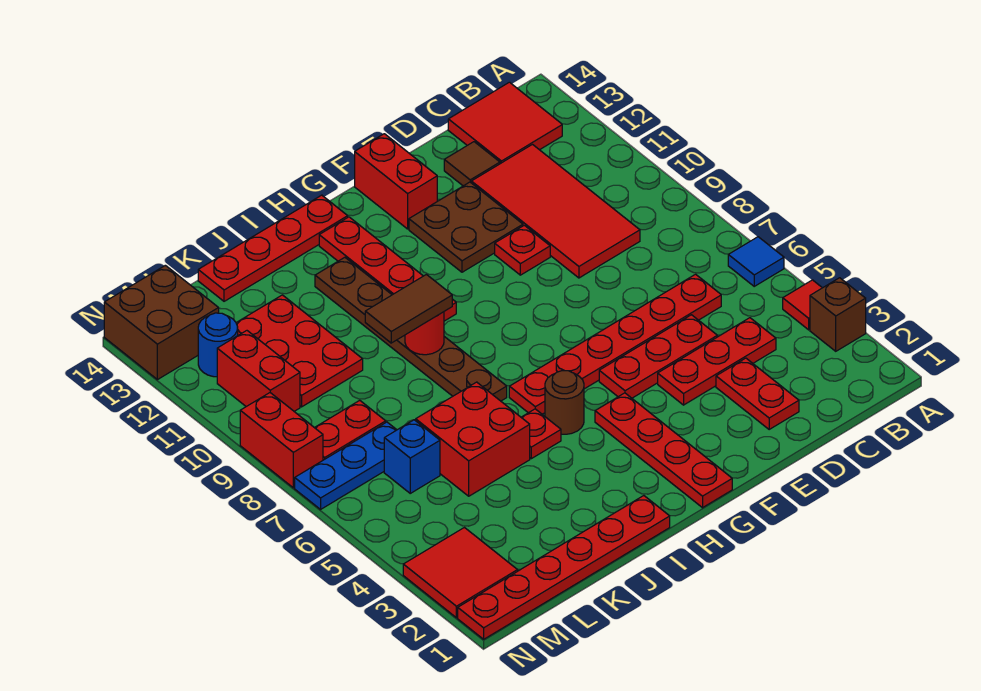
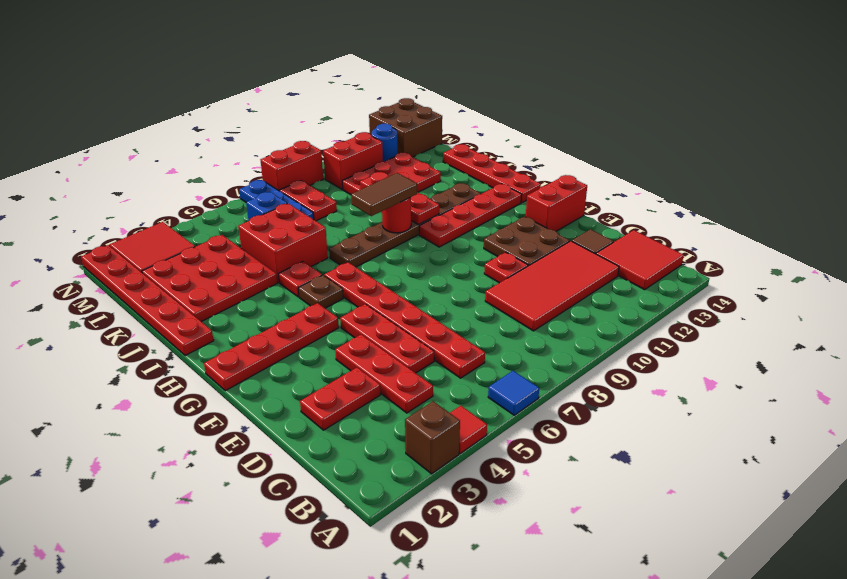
brown 1x1 round brick [545,371,584,434] -> brown 1x1 plate [298,275,343,308]
brown 1x2 tile [365,275,452,343] -> brown 1x2 tile turned to [351,173,417,216]
none -> red 1x3 plate [360,172,439,225]
none -> red 3x3 plate [142,235,277,322]

